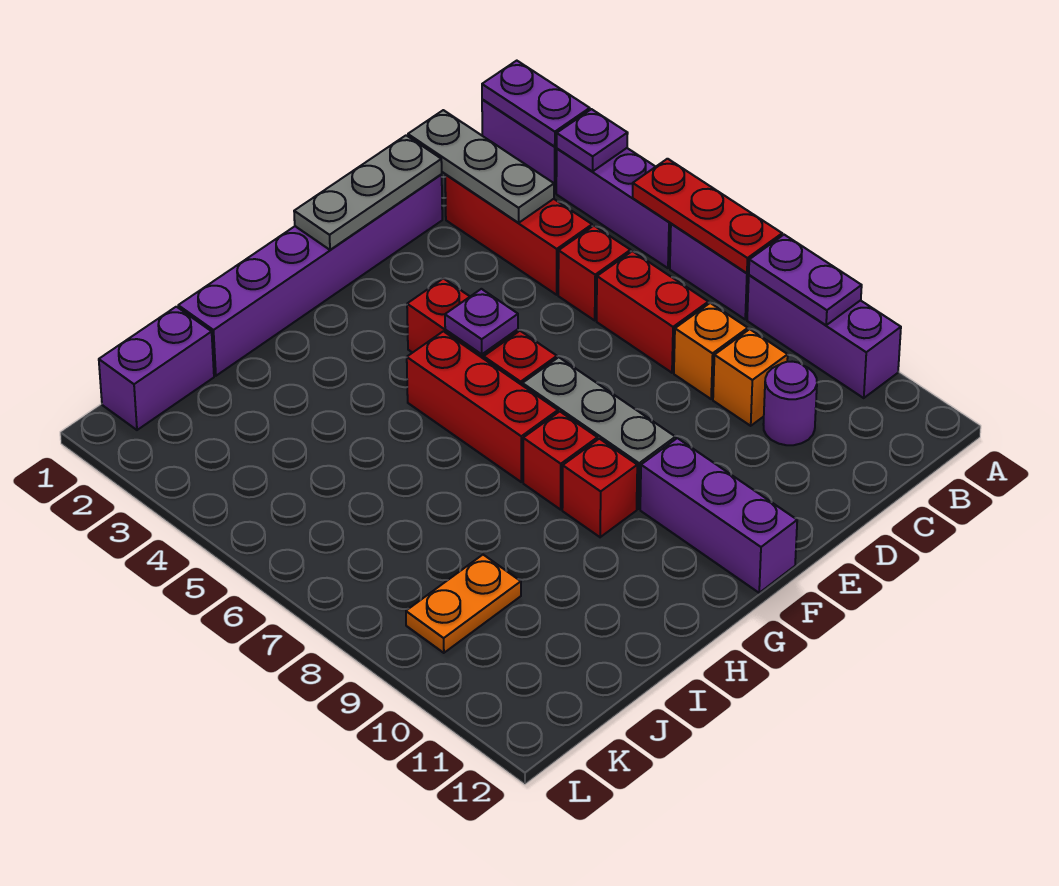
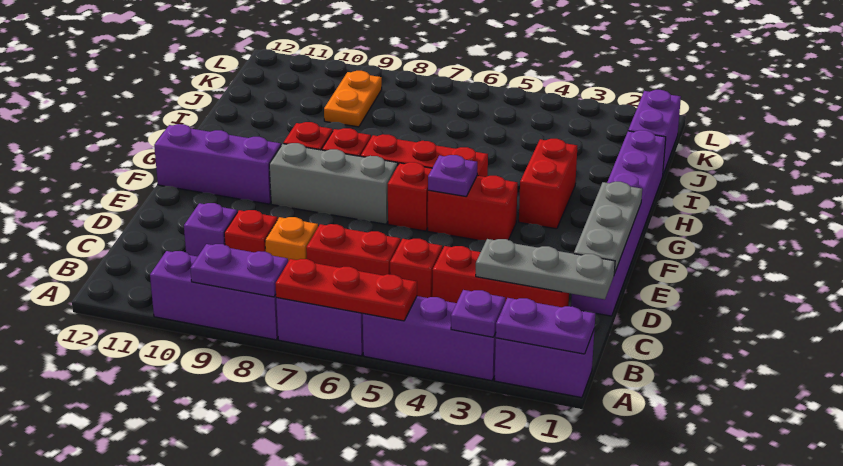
orange 1x1 brick [713,329,788,426] -> red 1x1 brick [224,210,278,252]
purple 1x1 round brick [763,362,817,445] -> purple 1x1 brick [184,203,237,256]
none -> red 1x2 brick [519,139,577,229]

